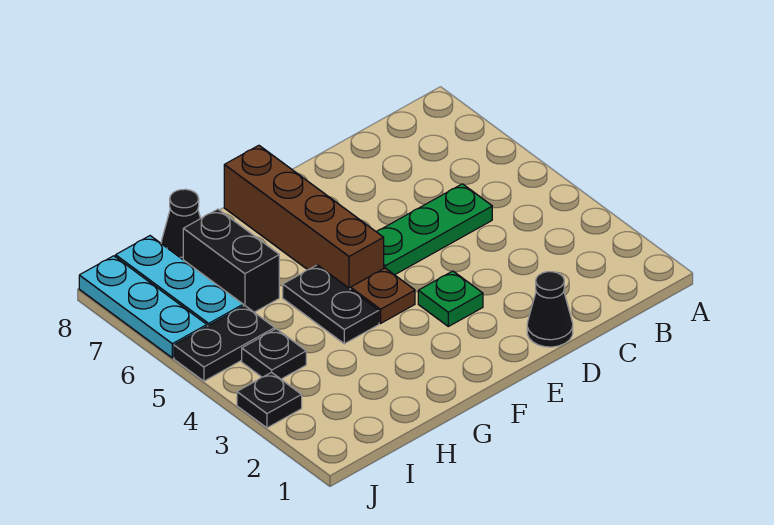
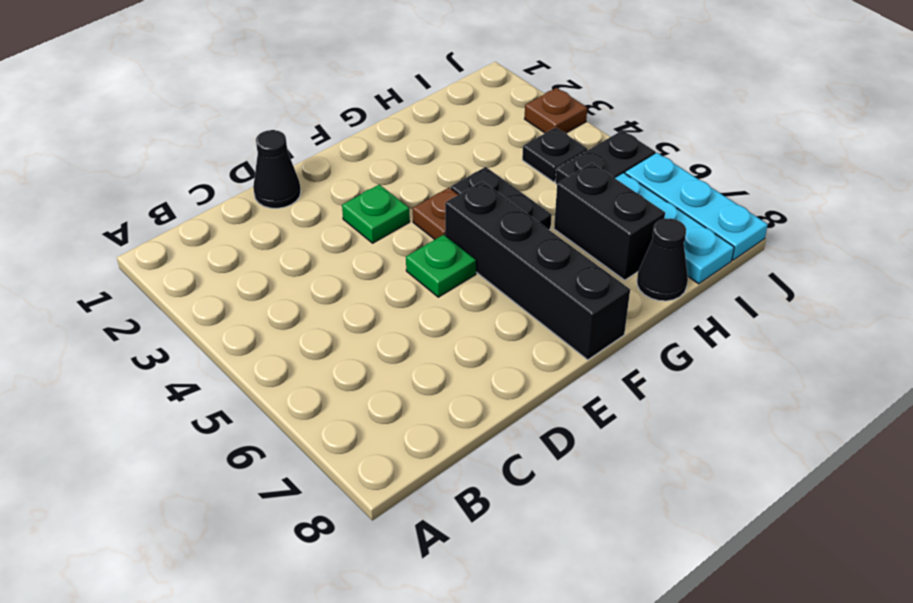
green 1x3 plate [376,184,492,275] -> green 1x1 plate [406,235,476,297]
brown 1x4 brick [224,145,384,289] -> black 1x4 brick [445,181,630,360]
black 1x1 plate [237,372,302,428] -> brown 1x1 plate [525,88,587,133]

